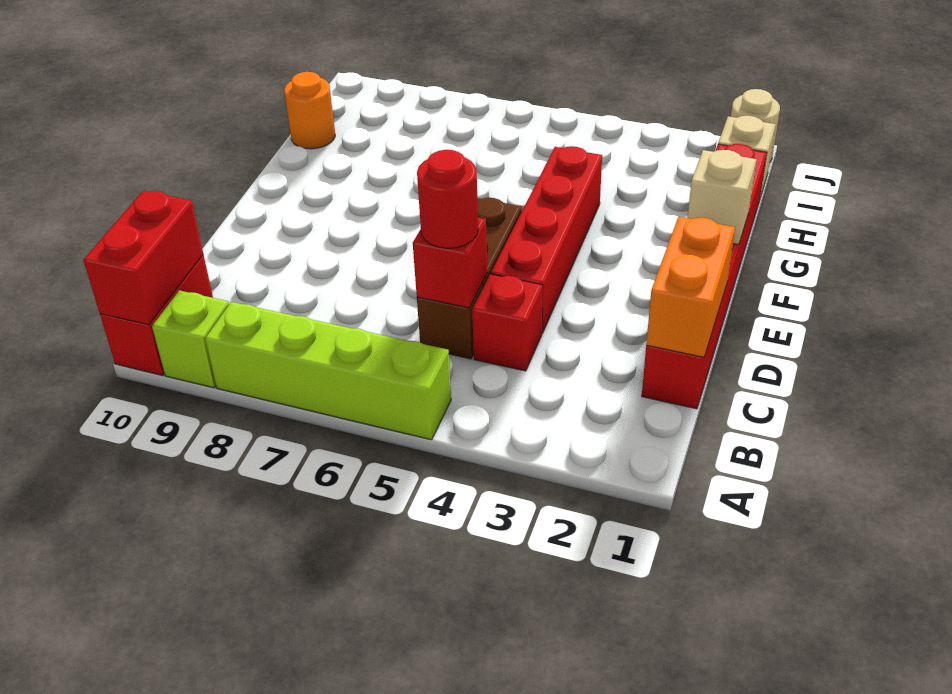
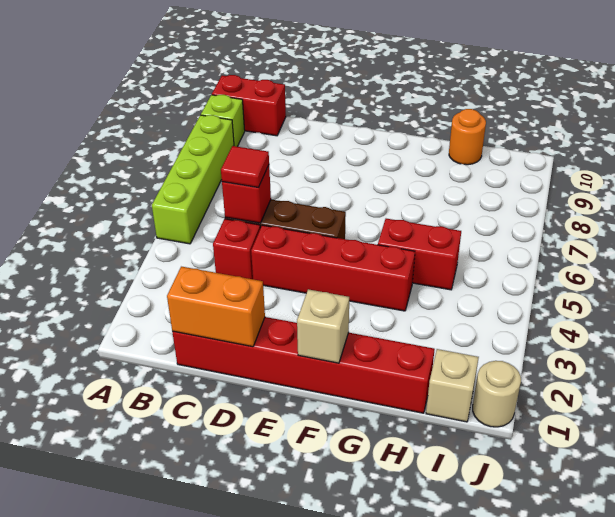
red 1x2 brick [84,191,203,325] -> red 1x2 brick moved to [378,219,461,290]
red 1x1 round brick [417,150,478,248] -> red 1x1 tile [221,146,269,187]

